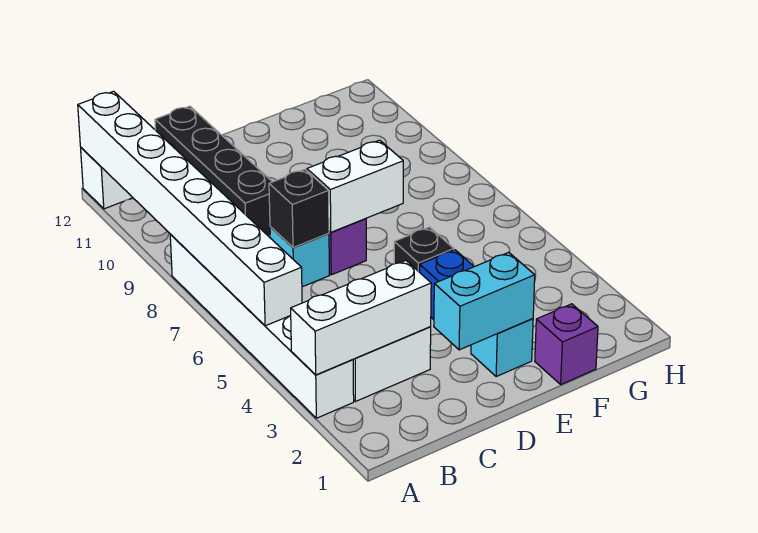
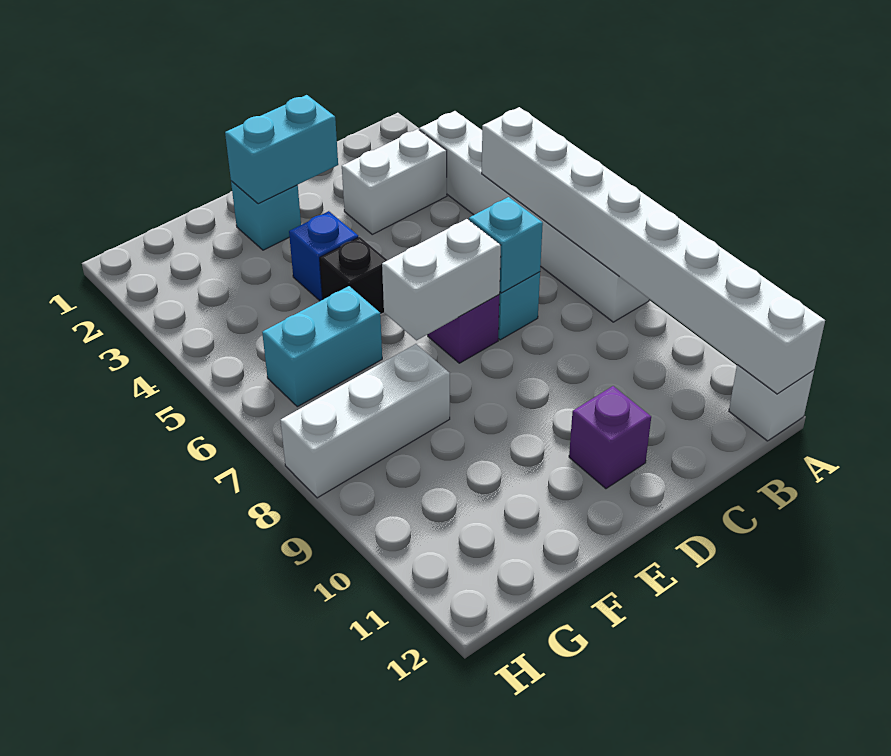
white 1x3 brick [291,261,431,375] -> white 1x3 brick moved to [280,344,450,498]
black 1x1 brick [269,170,329,248] -> cyan 1x1 brick [469,197,543,293]
black 1x4 brick [155,106,272,236] -> none
purple 1x1 brick [535,304,598,384] -> purple 1x1 brick moved to [569,386,651,489]
none -> cyan 1x2 brick [262,286,382,407]

